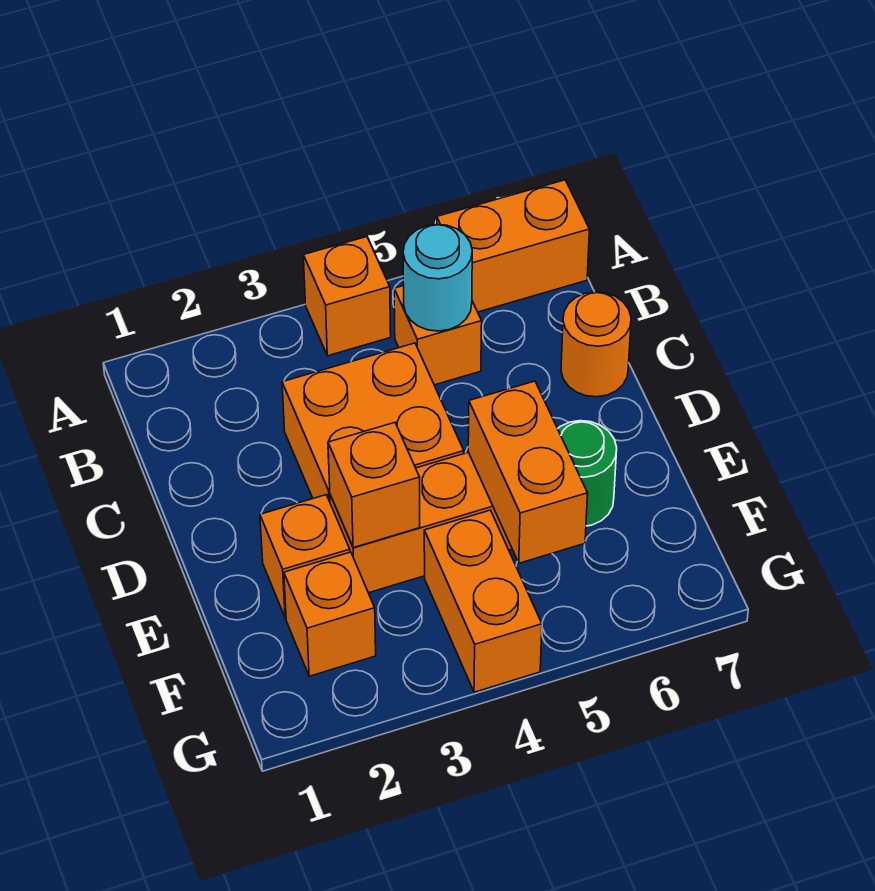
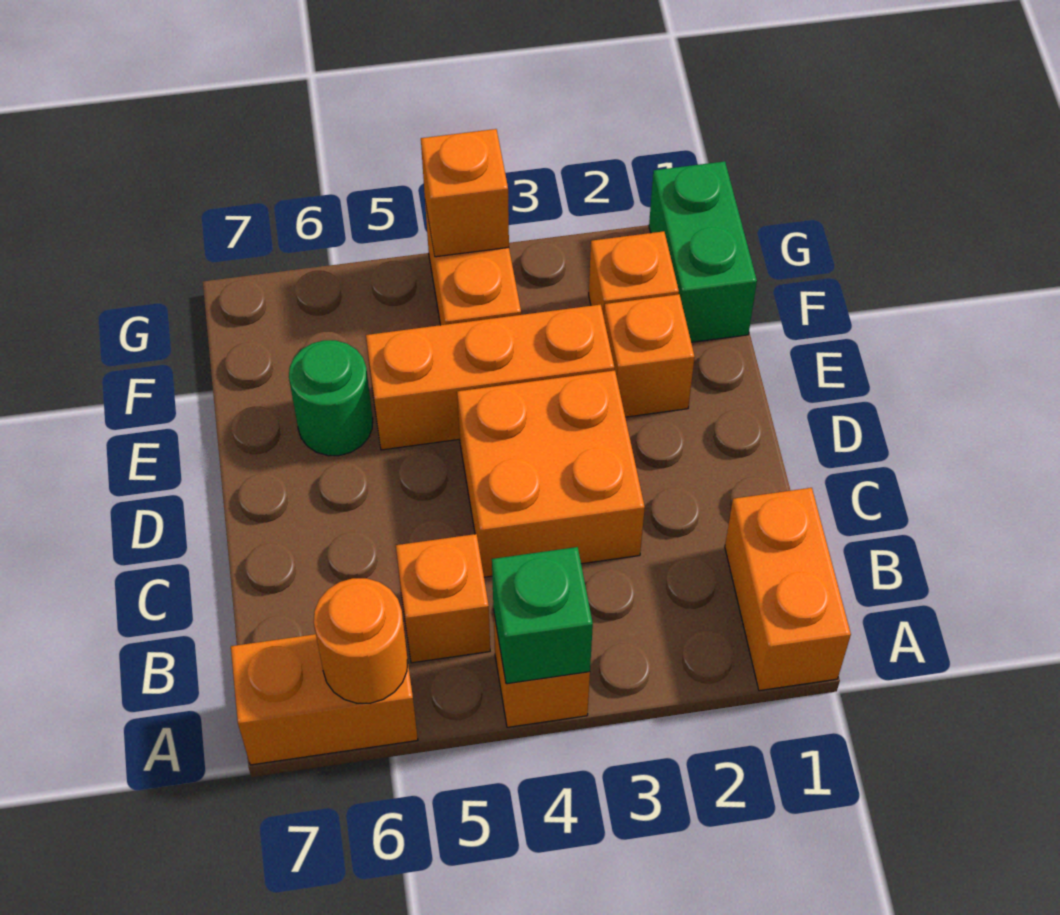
none -> green 1x1 brick [492,547,593,684]
cyan 1x1 round brick [403,224,472,331] -> none
orange 1x1 round brick [561,292,631,397] -> orange 1x1 round brick moved to [314,578,407,703]
orange 1x1 brick [328,423,420,548] -> orange 1x1 brick moved to [421,129,509,257]
orange 1x2 brick [468,381,588,563] -> orange 1x2 brick moved to [725,488,851,691]
none -> green 1x2 brick [649,161,757,342]

